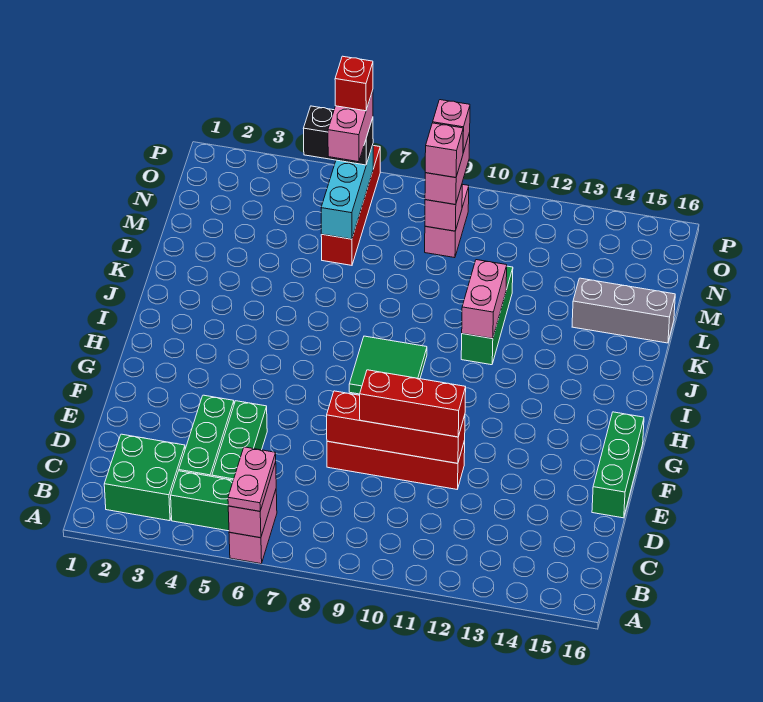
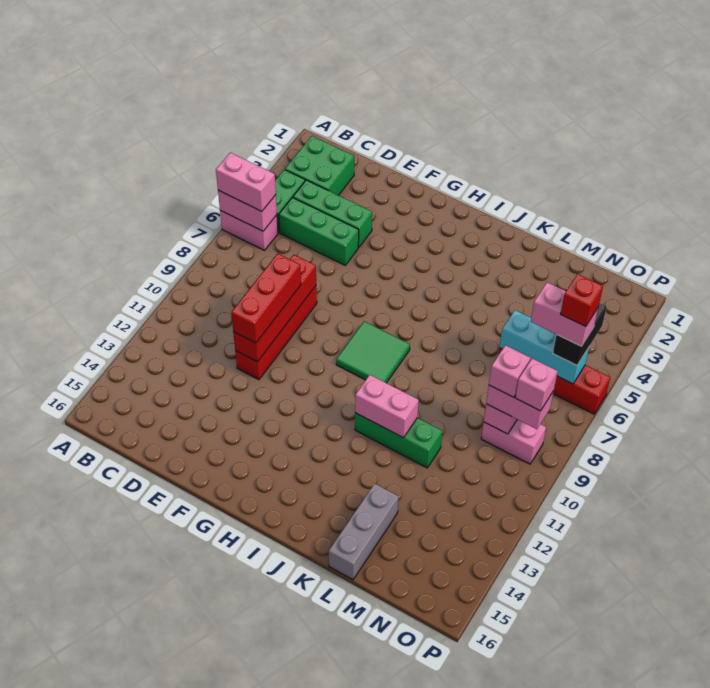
pink 1x2 plate [228,447,276,511] -> pink 1x2 brick [216,153,276,211]
green 1x3 brick [592,412,644,518] -> none

